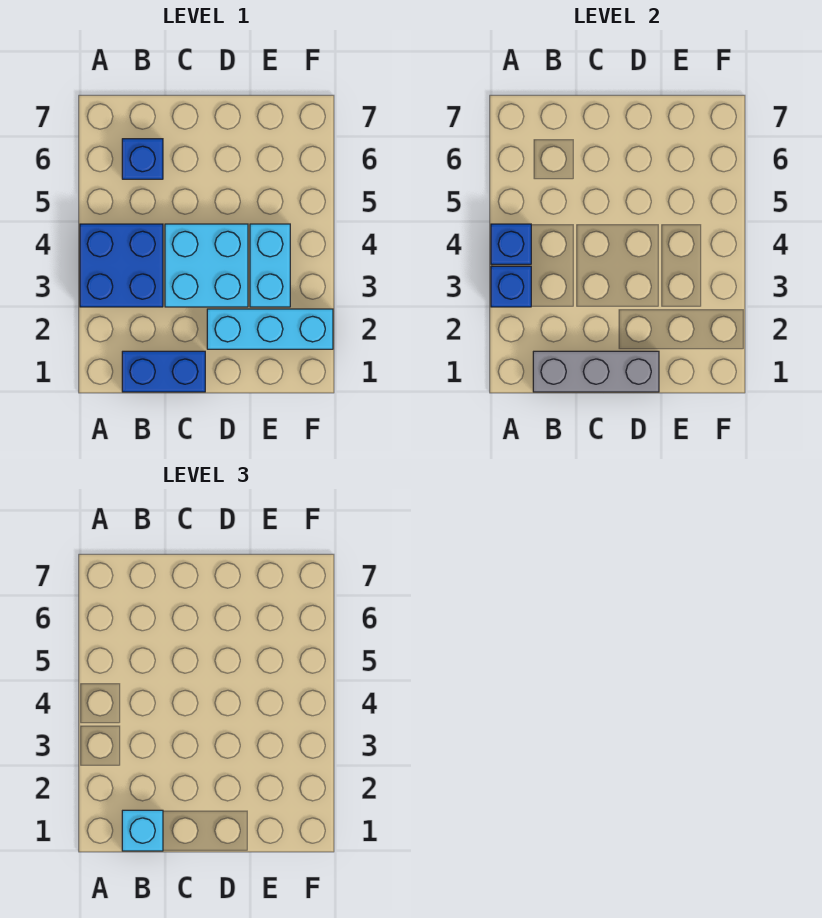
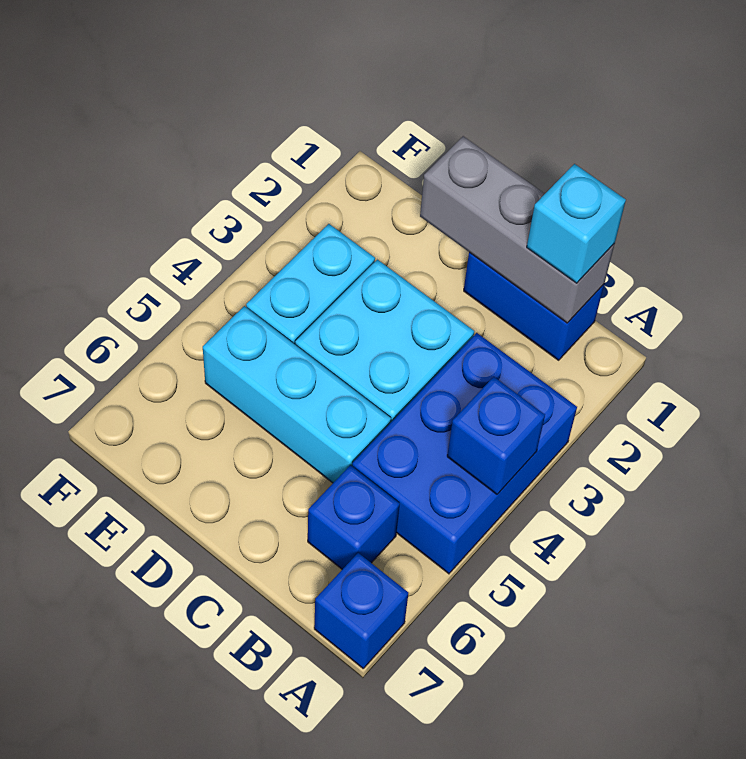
blue 2x2 brick [80,224,163,307] -> blue 2x3 brick [352,333,577,574]
blue 1x1 brick [491,266,531,307] -> blue 1x1 brick moved to [314,553,408,668]
cyan 1x3 brick [207,309,333,349] -> cyan 1x3 brick moved to [203,306,391,483]

